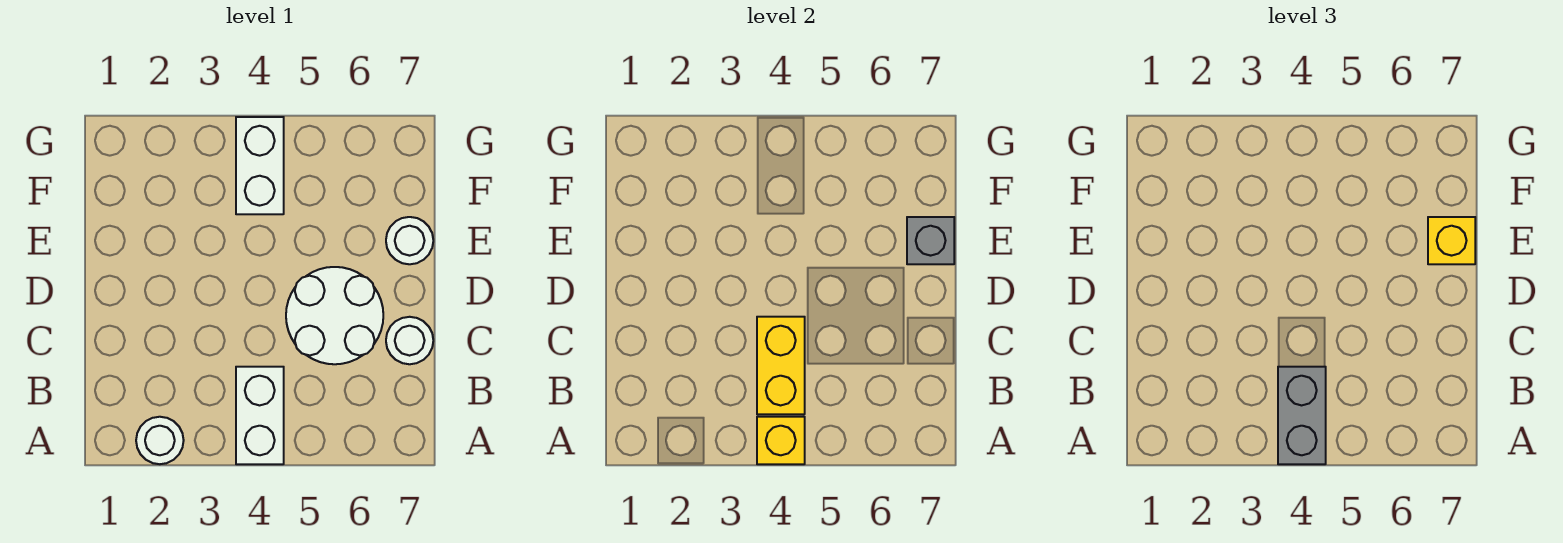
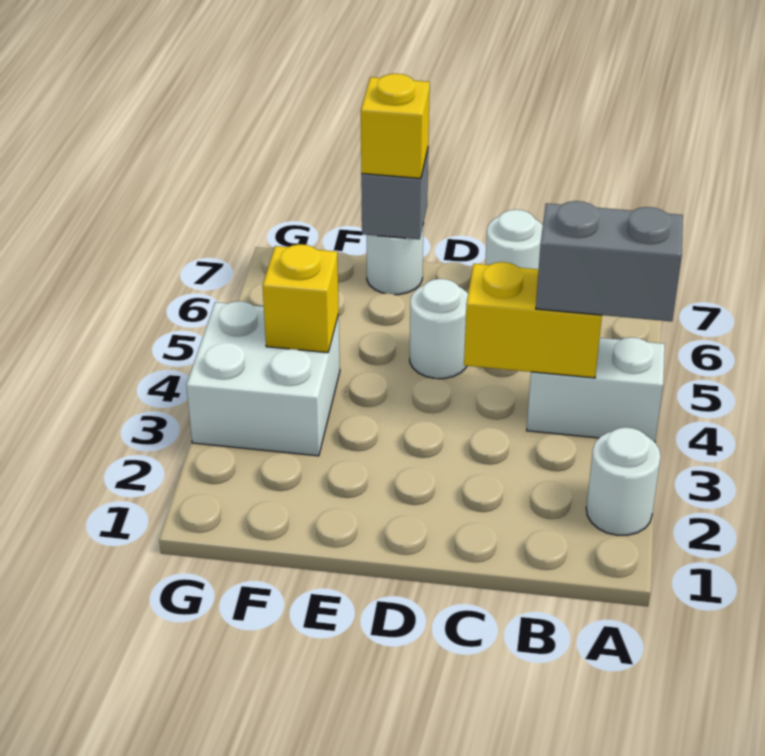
yellow 1x1 brick [757,417,805,464] -> yellow 1x1 brick moved to [263,244,339,353]
white 2x2 round brick [286,267,383,364] -> white 1x1 round brick [410,279,468,379]
white 1x2 brick [236,117,284,214] -> white 2x2 brick [186,301,340,456]

